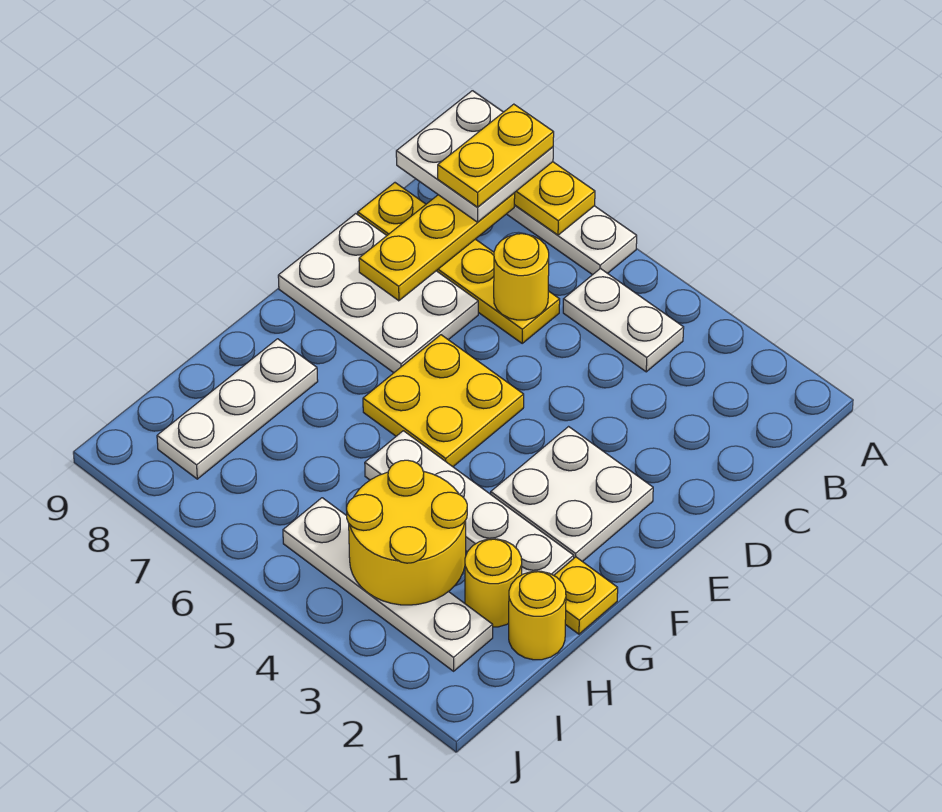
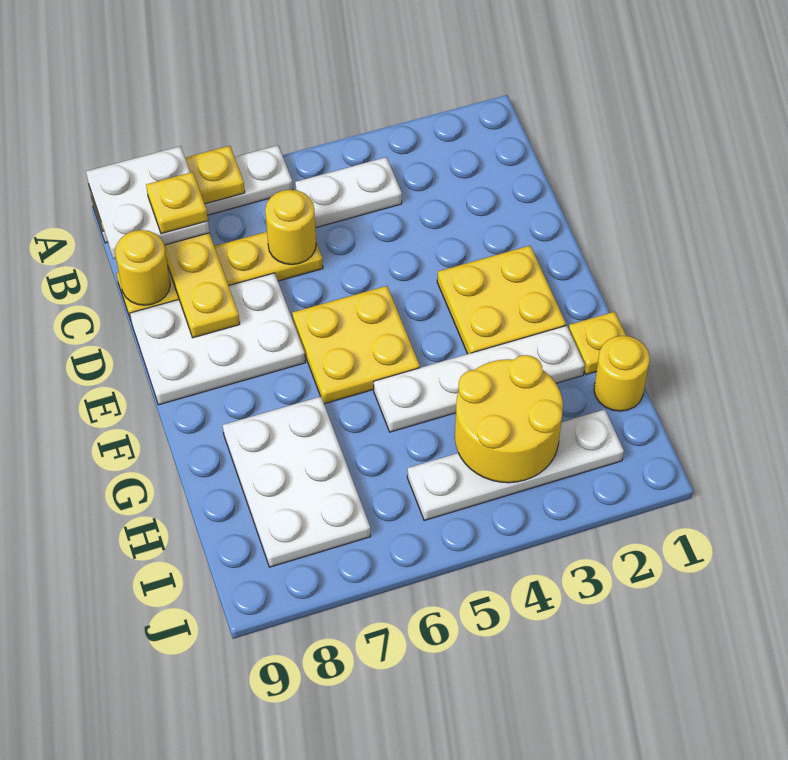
yellow 1x2 plate [438,104,554,207] -> yellow 1x1 plate [146,172,208,234]
white 2x2 plate [491,427,653,562] -> yellow 2x2 plate [437,246,566,354]
white 1x3 plate [157,339,318,479] -> white 2x3 plate [223,396,371,567]
yellow 1x1 round brick [465,539,522,627] -> yellow 1x1 round brick moved to [115,230,170,305]

